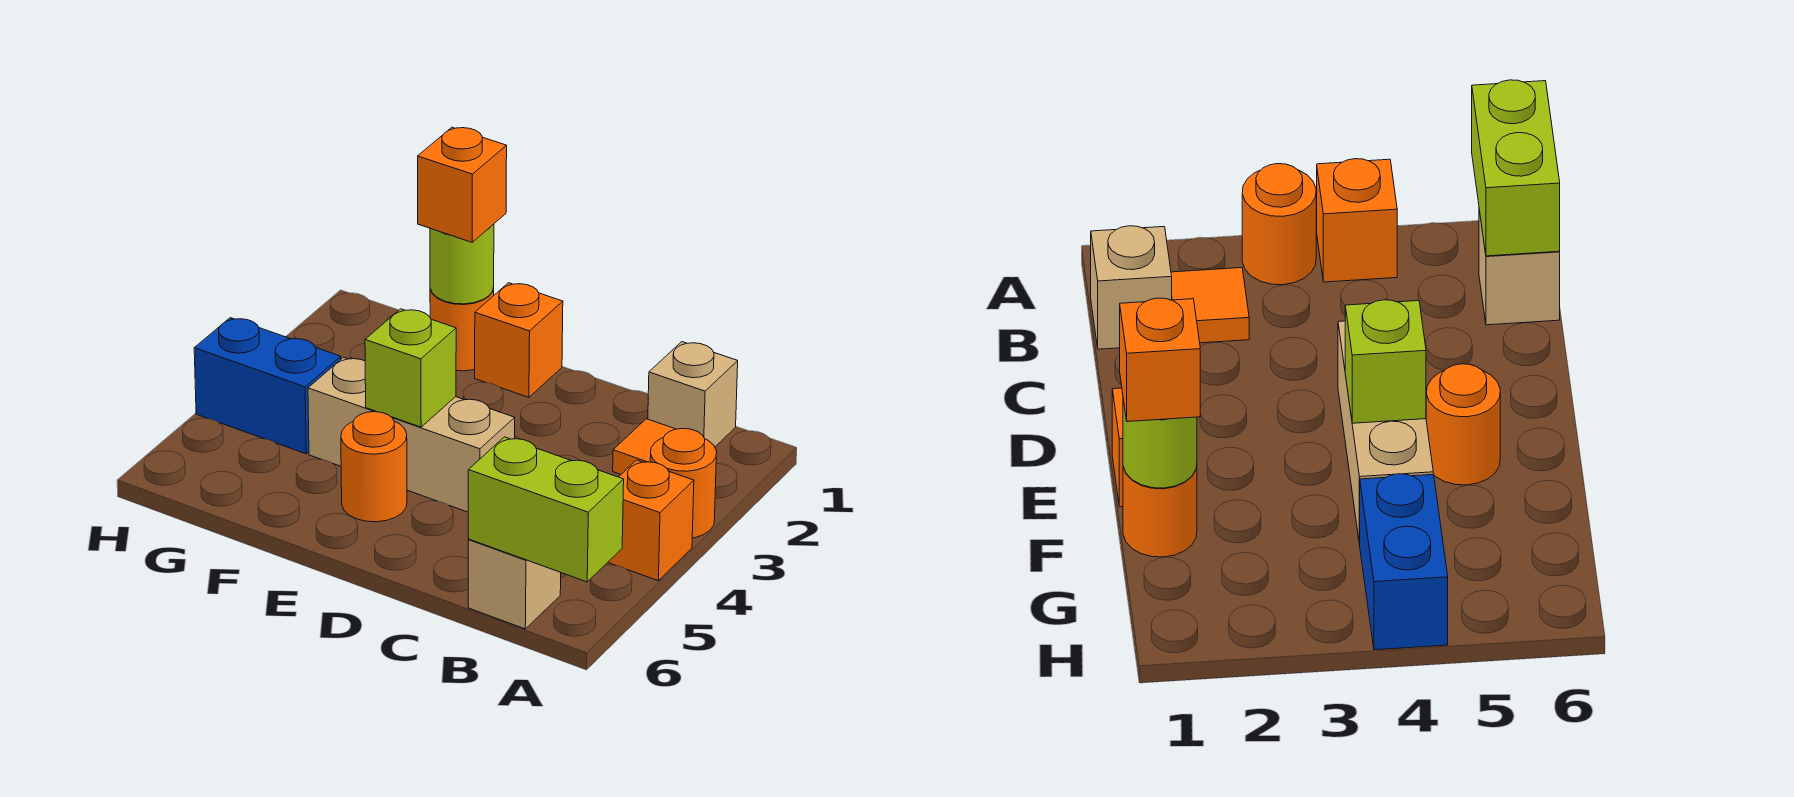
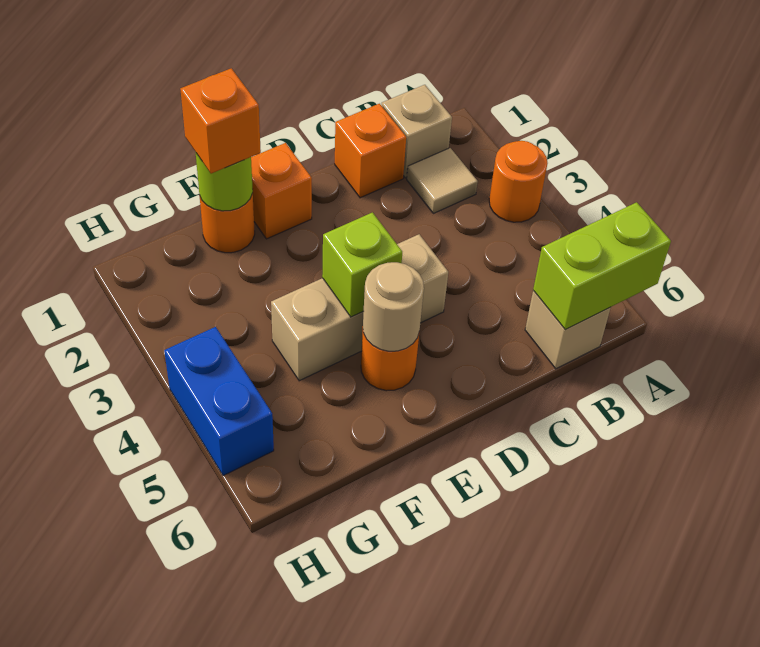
orange 1x1 brick [608,460,694,580] -> orange 1x1 brick moved to [335,104,406,198]
orange 1x1 tile [613,419,675,474] -> tan 1x1 tile [407,148,478,213]
none -> tan 1x1 round brick [363,262,424,351]
blue 1x2 brick [194,318,341,454] -> blue 1x2 brick turned to [164,327,274,476]

